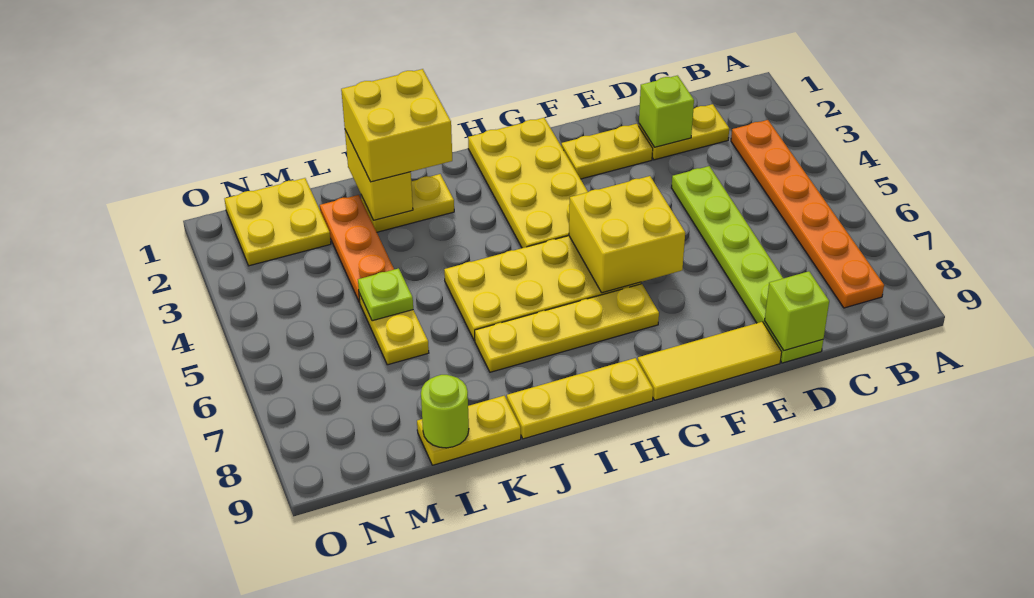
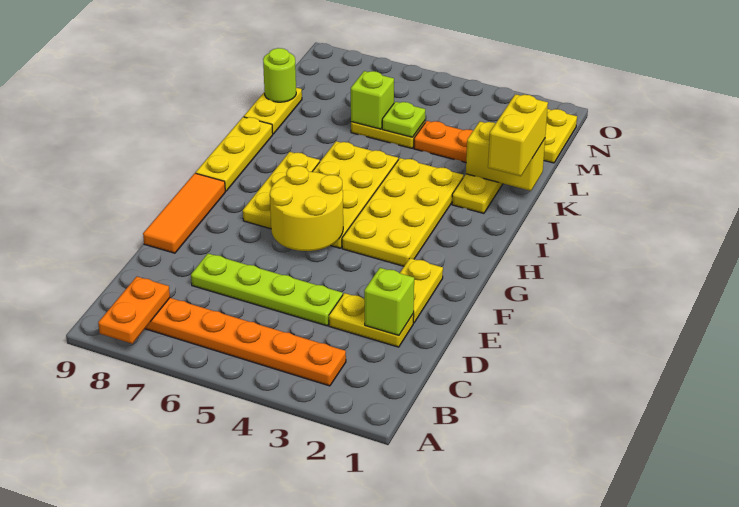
none -> orange 1x2 plate [98,277,170,344]
yellow 1x2 plate [639,104,729,160] -> yellow 1x2 plate turned to [329,293,414,347]
lime 1x6 plate [671,166,823,363] -> lime 1x4 plate [191,254,343,326]
lime 1x1 brick [765,271,829,350] -> lime 1x1 brick moved to [351,71,394,129]
yellow 1x3 tile [638,322,782,400] -> orange 1x3 tile [143,173,225,253]
yellow 2x2 brick [569,176,685,293] -> yellow 2x2 round brick [270,166,343,251]
yellow 2x4 plate [468,118,588,248] -> yellow 2x4 plate turned to [342,158,464,266]
yellow 1x4 plate [475,284,659,372] -> yellow 1x3 plate [243,152,320,229]
yellow 2x2 brick [341,69,452,182] -> yellow 1x2 brick [488,94,548,176]

